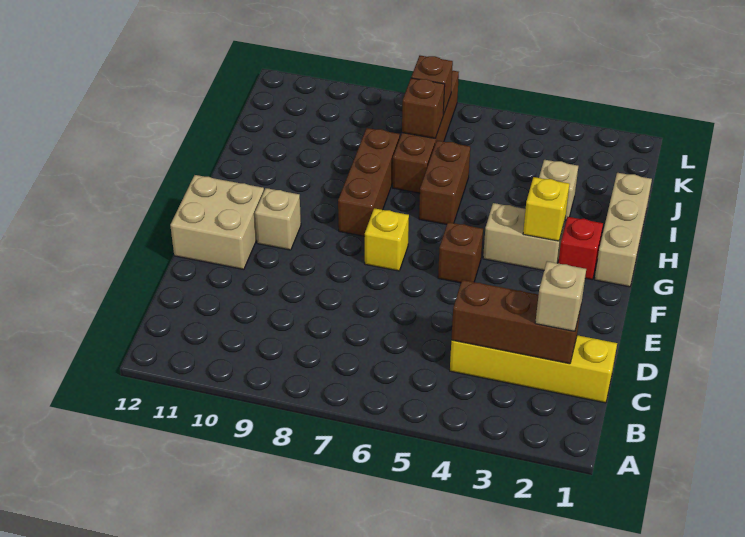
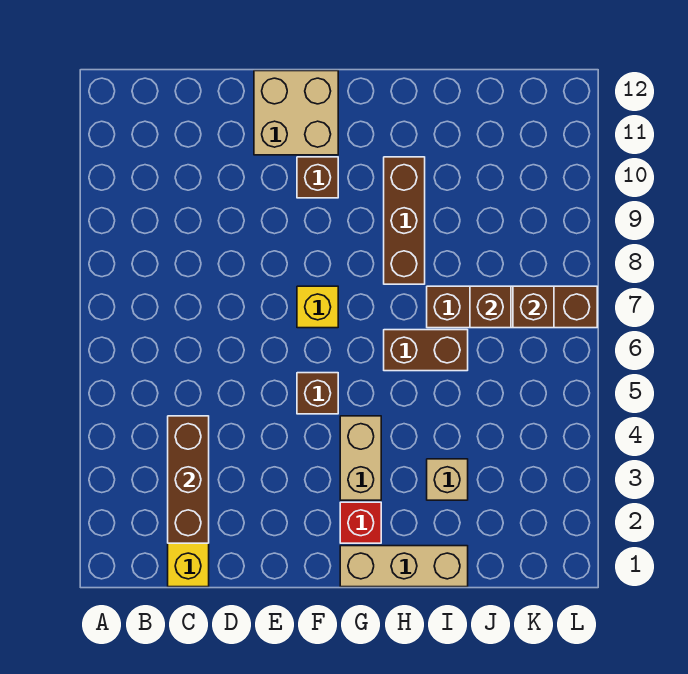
tan 1x1 brick [535,261,586,331] -> none
tan 1x1 brick [255,188,301,250] -> brown 1x1 brick [297,157,338,198]
yellow 1x1 brick [523,177,569,241] -> none
brown 1x3 brick [338,128,400,236] -> brown 1x3 brick turned to [384,157,425,284]

